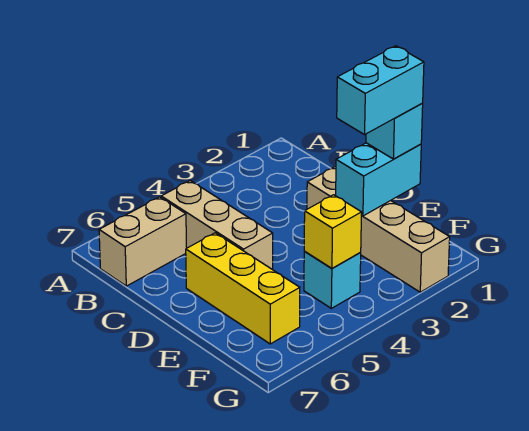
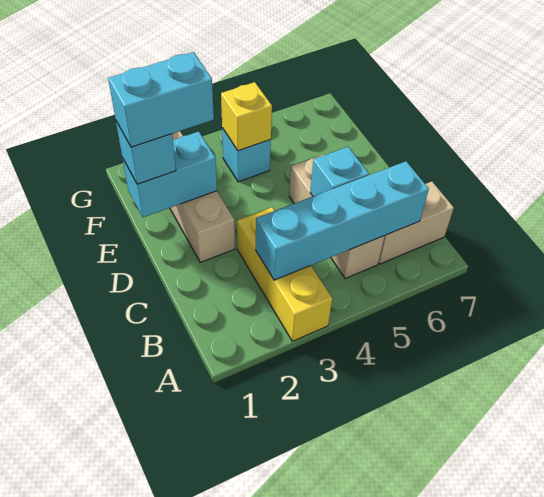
none -> cyan 1x4 brick [256,161,429,280]
none -> cyan 1x1 brick [310,147,369,196]
yellow 1x3 brick [186,233,300,344] -> yellow 1x3 brick moved to [237,207,332,341]

